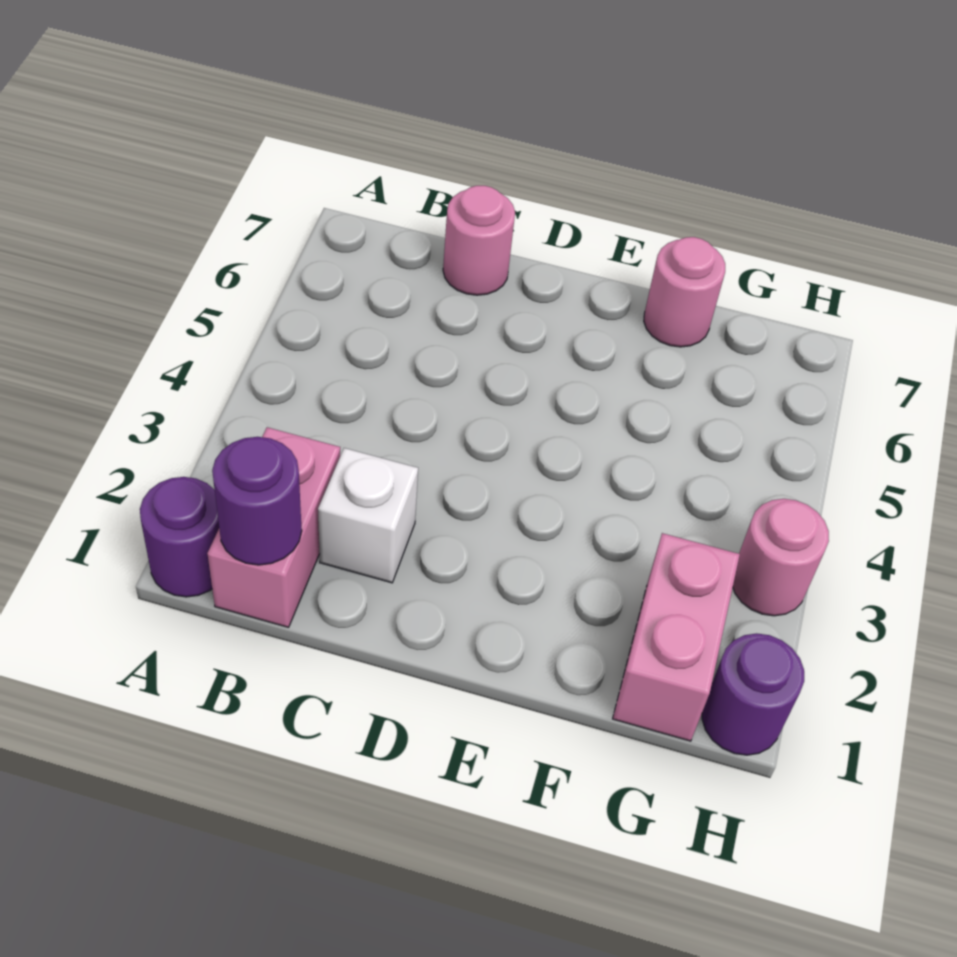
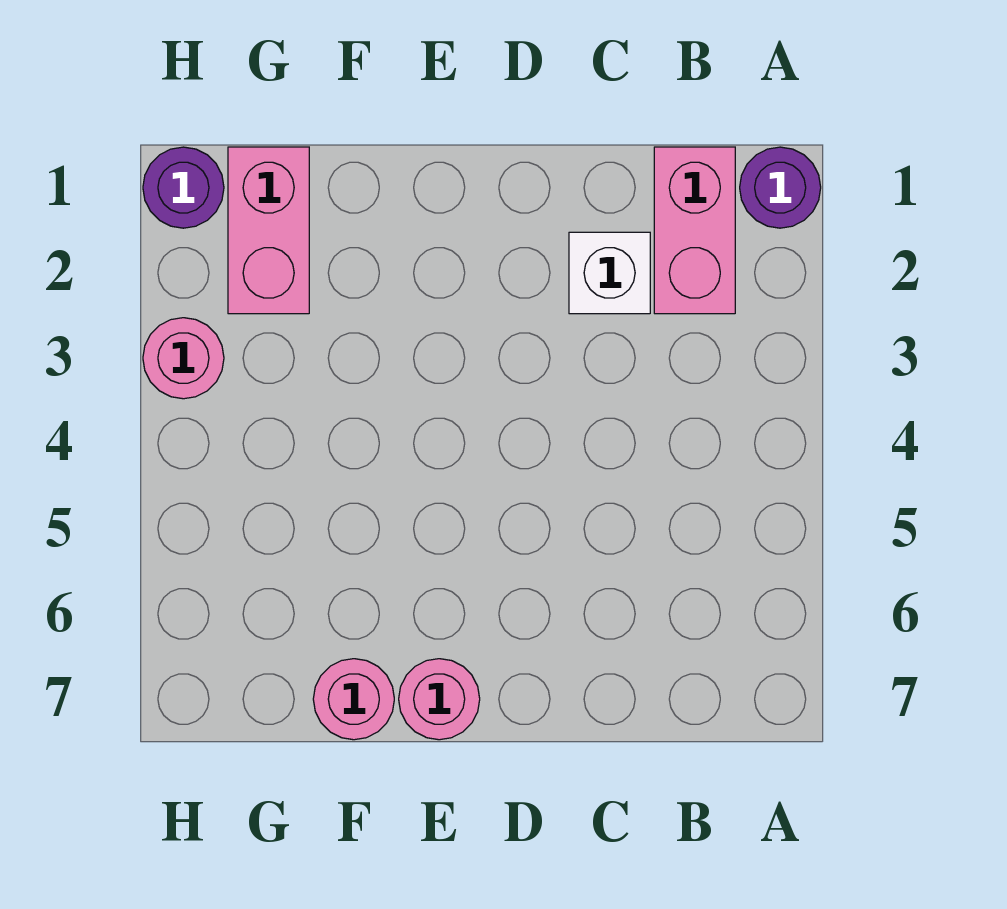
purple 1x1 round brick [212,437,302,565] -> none
pink 1x1 round brick [443,186,515,295] -> pink 1x1 round brick moved to [399,659,480,740]

